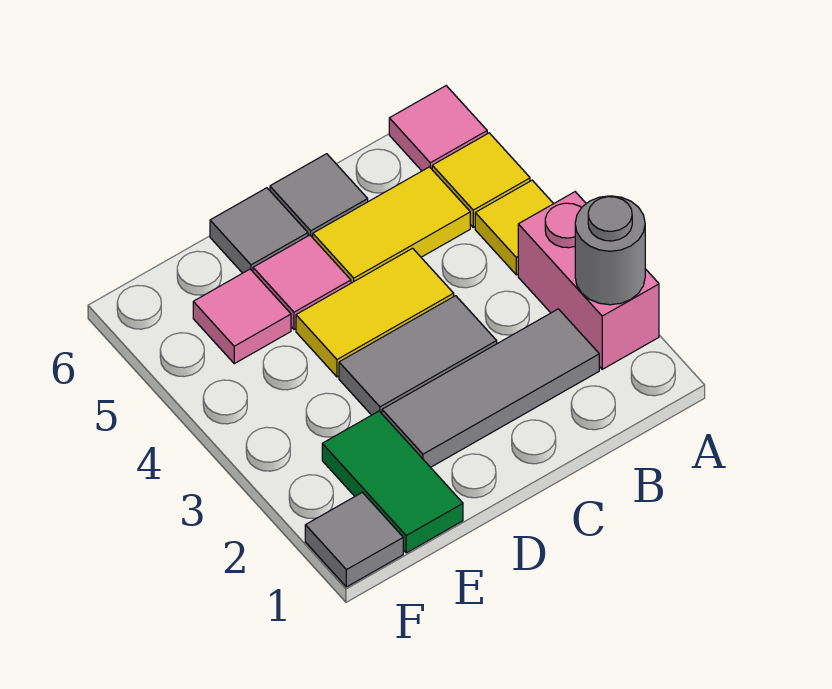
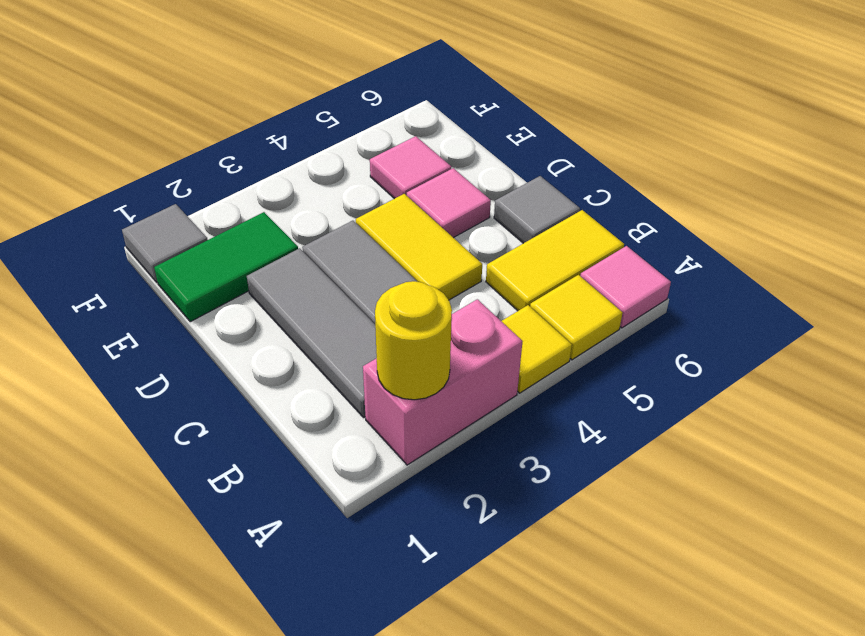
grey 1x1 round brick [575,196,645,305] -> yellow 1x1 round brick [375,281,452,400]
yellow 1x2 tile [313,167,470,283] -> yellow 1x2 tile turned to [486,210,624,311]
grey 1x1 tile [210,188,308,273] -> none

